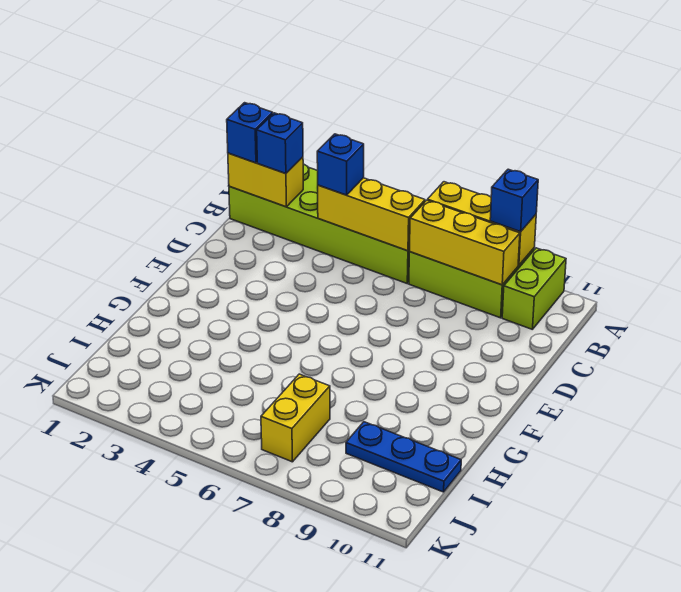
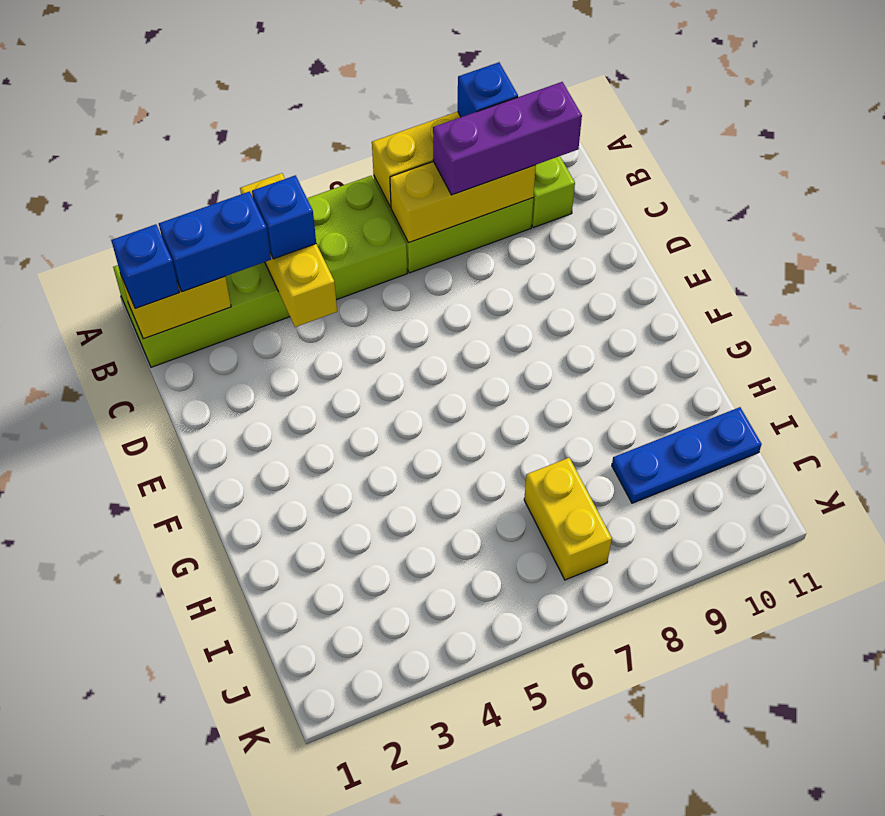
blue 1x1 brick [257,113,303,174] -> blue 1x2 brick [159,192,271,292]
yellow 1x3 brick [318,178,425,251] -> yellow 1x3 brick turned to [240,173,337,327]
none -> purple 1x3 brick [433,82,582,195]

